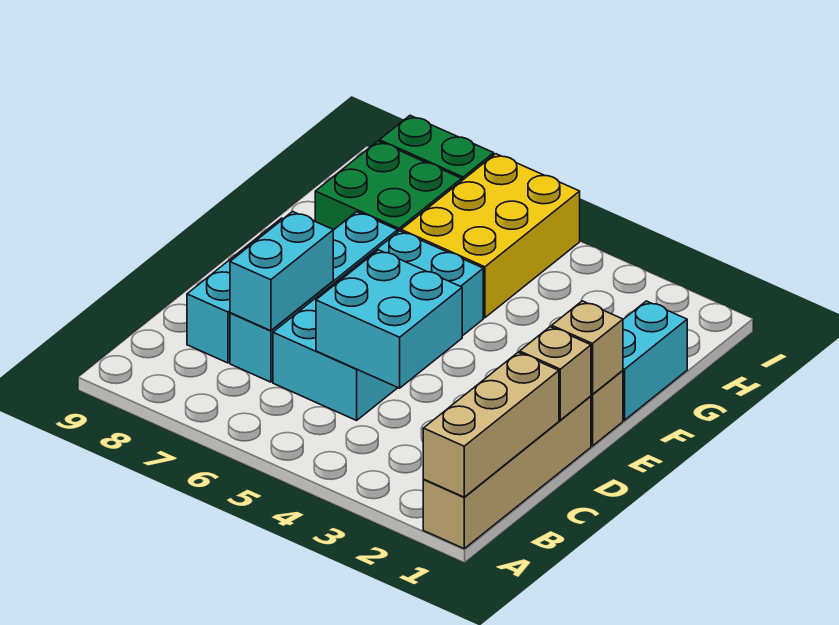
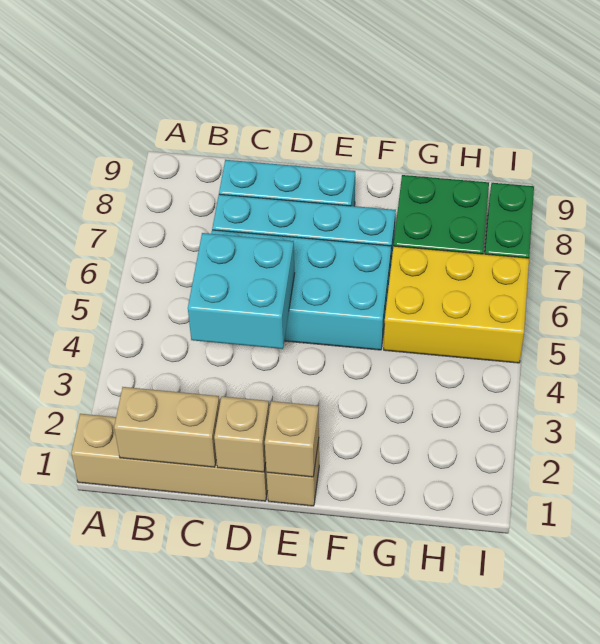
tan 1x3 brick [423,352,559,497] -> tan 1x2 brick [114,387,220,467]
cyan 1x2 brick [230,211,333,331] -> none
cyan 1x2 brick [623,301,687,420] -> none

